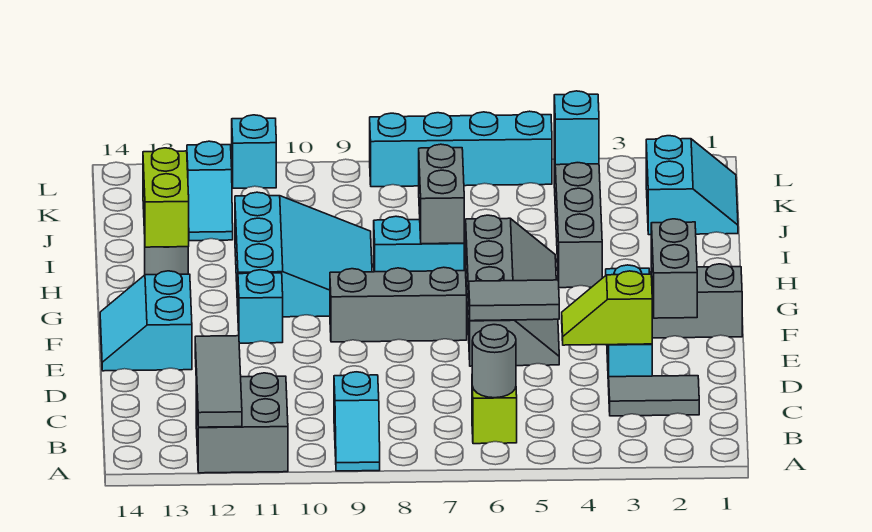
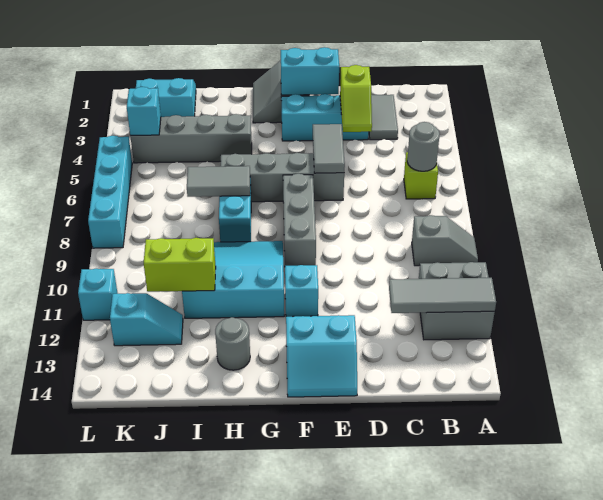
cyan 1x2 slope [334,372,380,471] -> grey 1x2 slope [412,215,478,266]
grey 1x2 brick [651,219,697,318] -> cyan 1x2 brick [281,47,339,95]
grey 1x2 brick [419,144,464,244] -> grey 1x2 tile [187,166,250,197]
lime 1x2 brick [143,148,189,247] -> lime 1x2 brick moved to [144,238,216,292]

